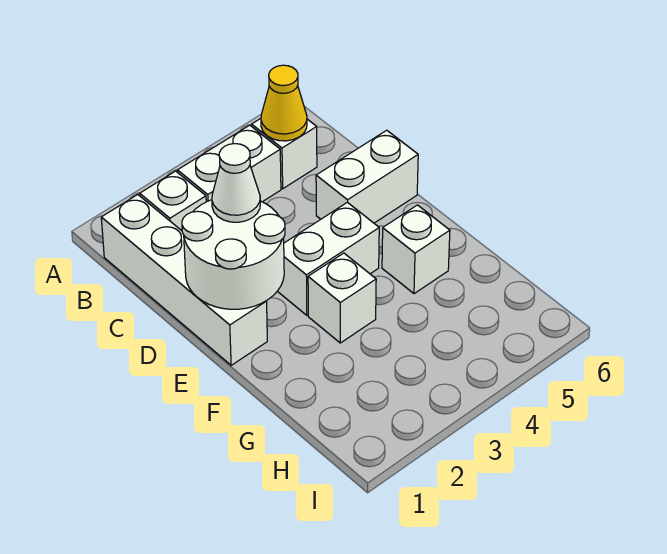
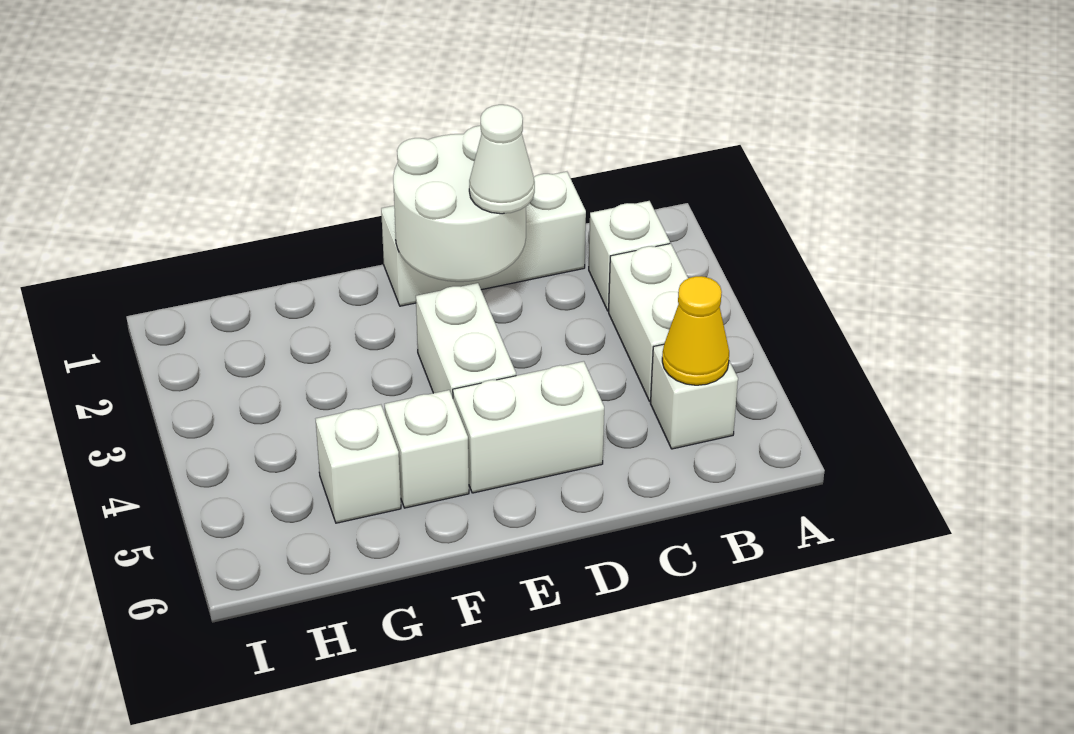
white 1x4 brick [101,195,267,365] -> white 1x3 brick [381,172,586,306]
white 1x2 brick [316,130,418,223] -> white 1x2 brick turned to [453,361,604,493]
white 1x1 brick [308,253,376,343] -> white 1x1 brick moved to [316,405,401,523]

